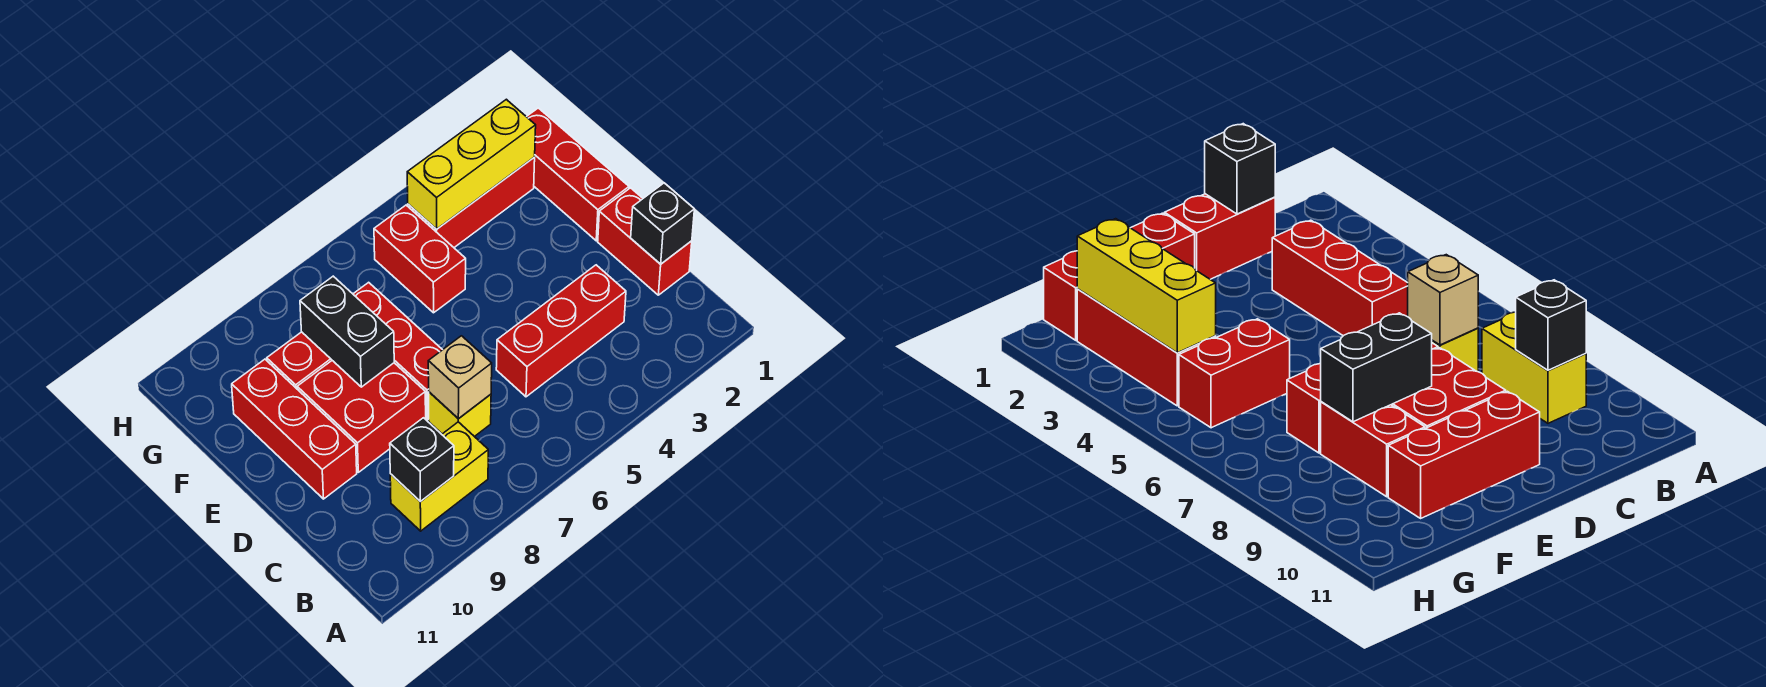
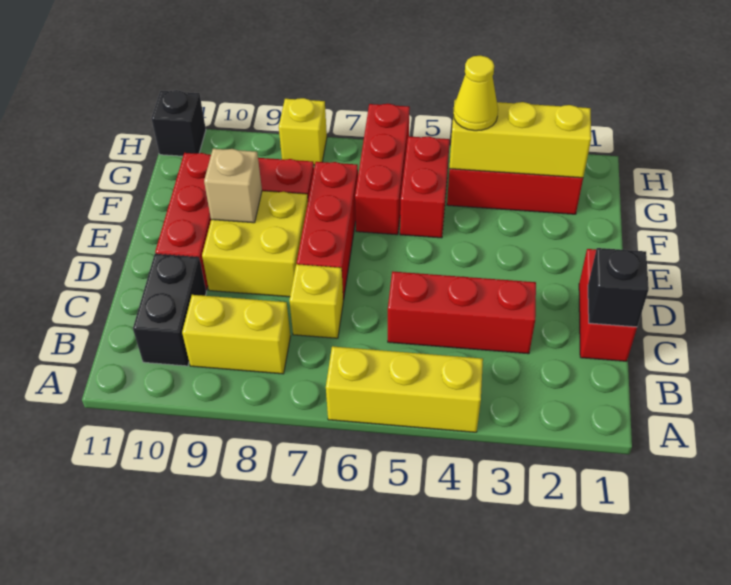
none -> yellow 1x3 brick [326,346,483,432]
black 1x1 brick [390,418,454,502] -> black 1x1 brick moved to [151,90,206,156]
tan 1x1 brick [428,336,492,419] -> tan 1x1 brick moved to [204,149,262,223]
red 2x2 brick [297,361,426,472] -> yellow 2x2 brick [202,191,308,297]
red 1x3 brick [527,108,629,241] -> red 1x3 brick moved to [355,104,410,235]
black 1x2 brick [300,276,394,387] -> black 1x2 brick moved to [133,254,206,366]
none -> yellow 1x1 cone [453,55,498,131]
none -> yellow 1x1 brick [279,98,327,165]

